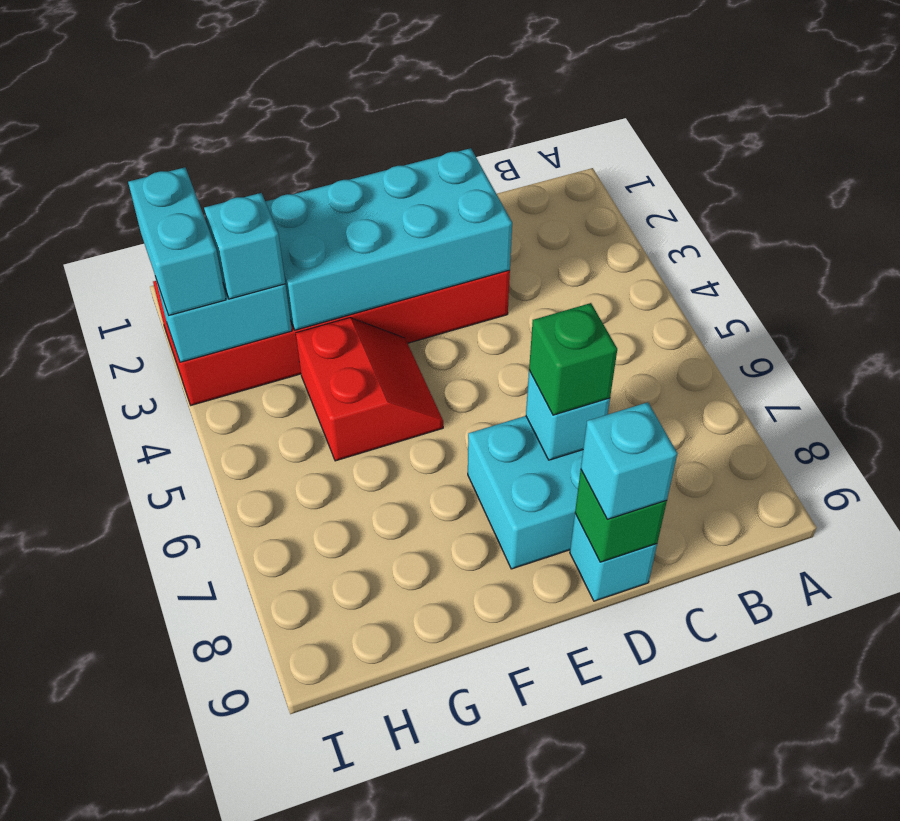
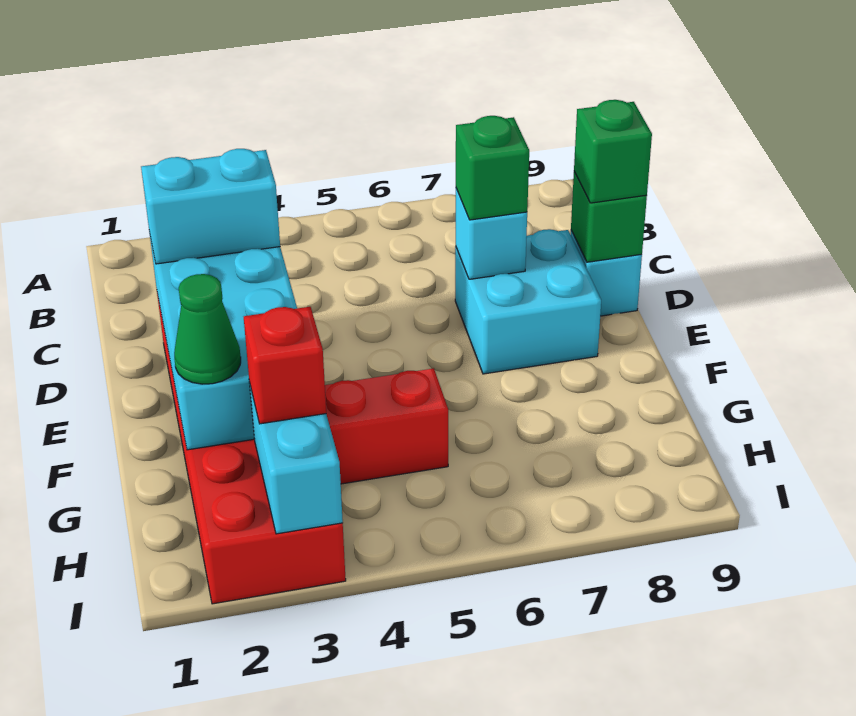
cyan 1x1 brick [581,402,677,519] -> green 1x1 brick [574,100,652,203]
none -> green 1x1 cone [174,274,241,384]
cyan 1x1 brick [204,193,285,299] -> red 1x1 brick [244,307,326,424]
cyan 1x2 brick [128,167,226,315] -> cyan 1x2 brick moved to [141,149,280,264]

